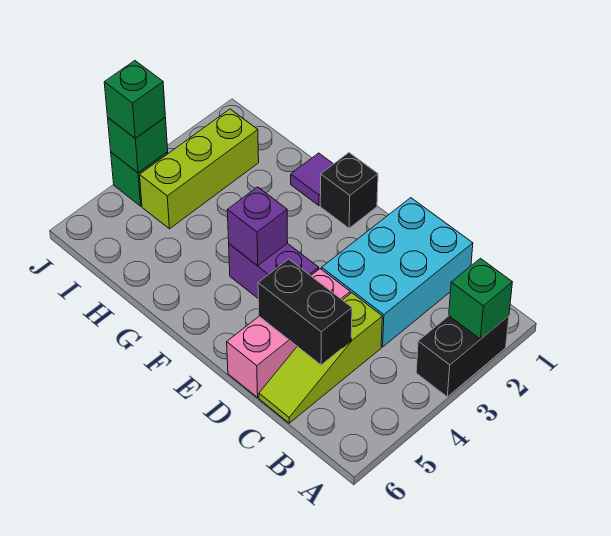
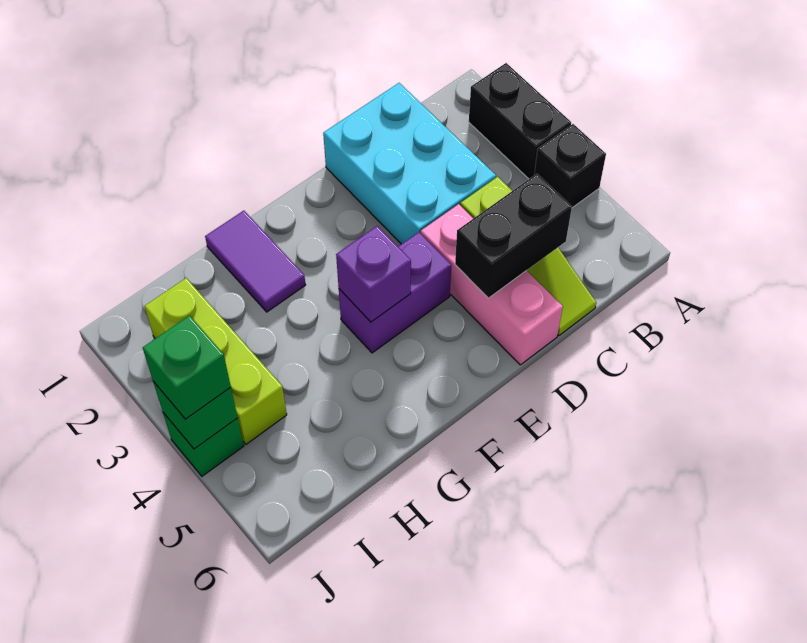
green 1x1 brick [449,258,512,339] -> none
black 1x1 brick [320,153,378,228] -> black 1x1 brick moved to [534,124,606,208]
purple 1x1 tile [291,153,333,206] -> purple 1x2 tile [205,211,305,312]

